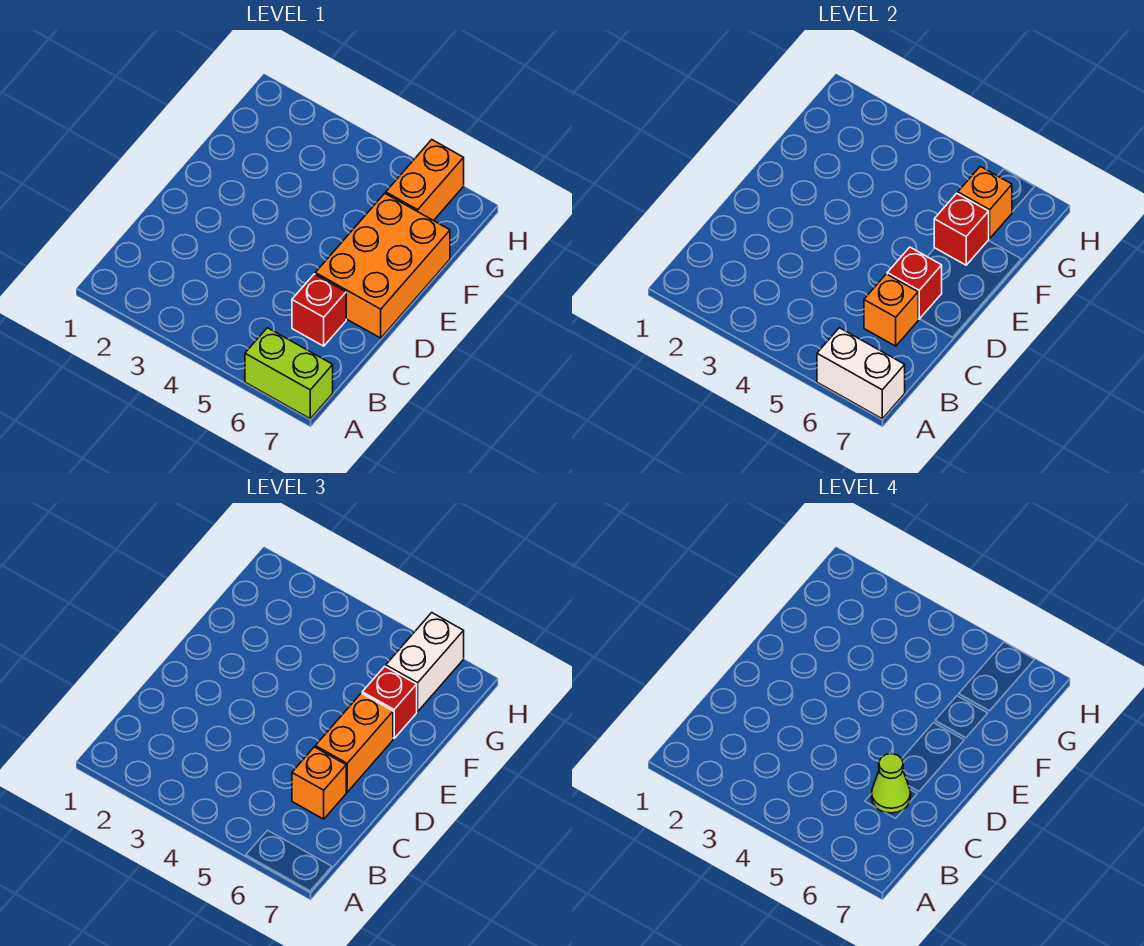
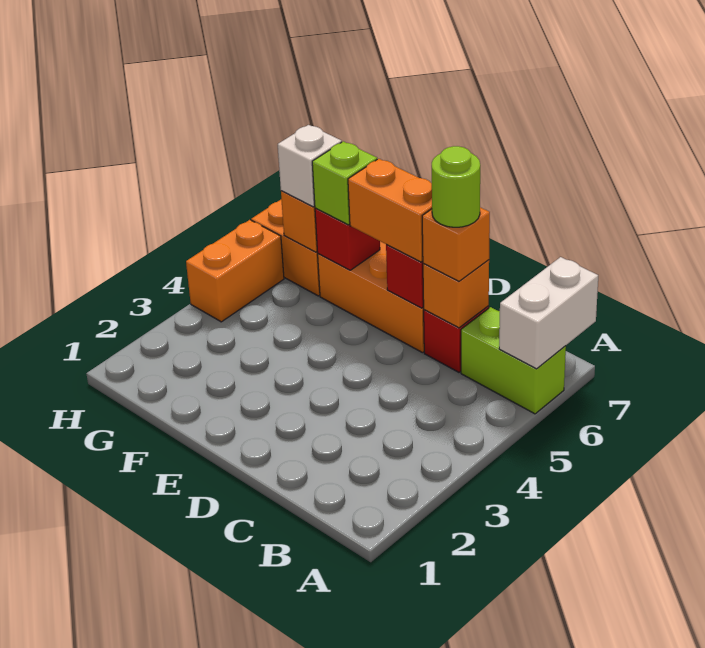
lime 1x2 brick [245,328,333,419] -> lime 1x2 brick turned to [461,307,566,414]
lime 1x1 cone [872,754,911,813] -> lime 1x1 round brick [432,146,480,227]
red 1x1 brick [362,666,417,738] -> lime 1x1 brick [312,141,377,225]
white 1x2 brick [386,613,464,712] -> white 1x1 brick [278,125,342,207]
none -> orange 1x2 brick [186,220,284,322]

